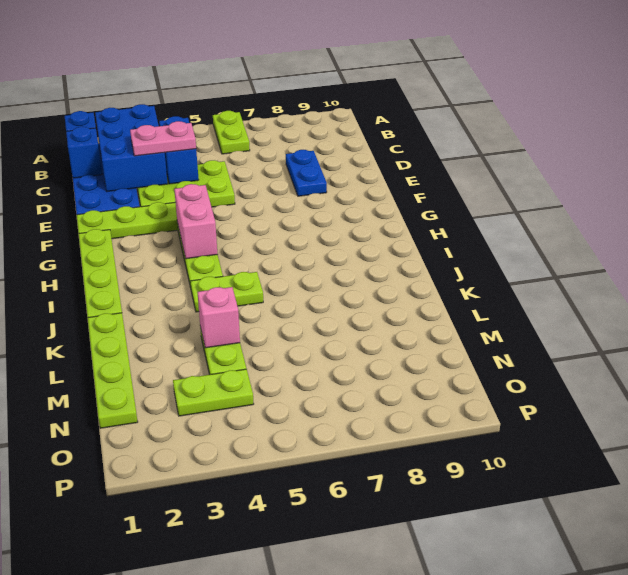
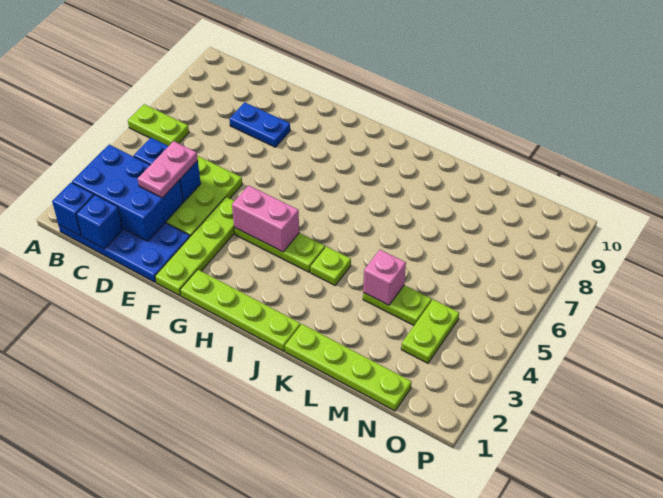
lime 1x2 plate [190,272,263,312] -> lime 1x1 plate [310,247,351,285]

